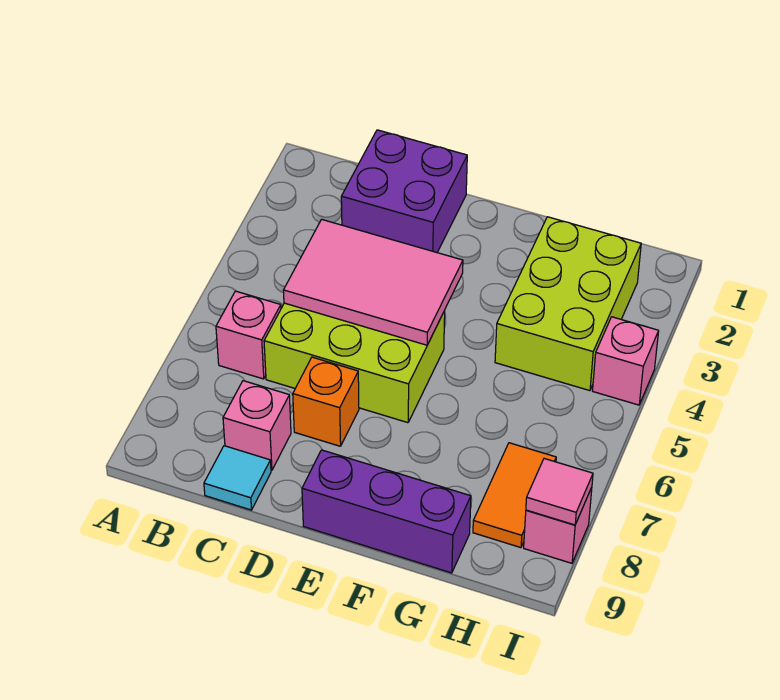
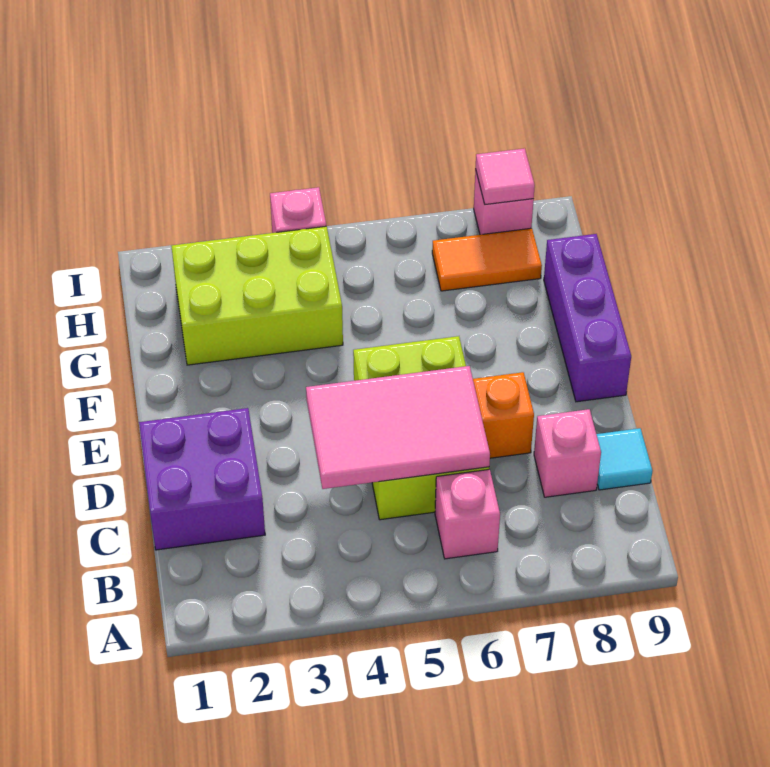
pink 2x3 tile [283,219,463,345] -> pink 2x3 tile turned to [306,366,490,489]

